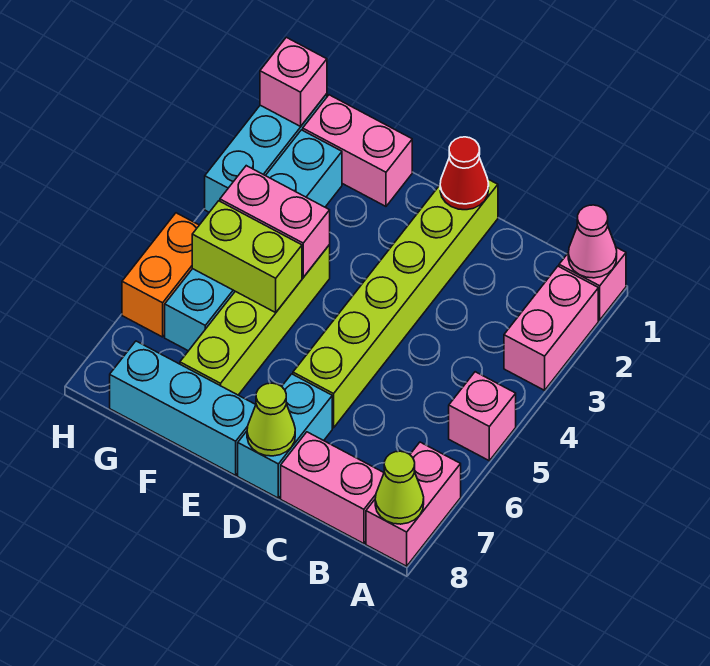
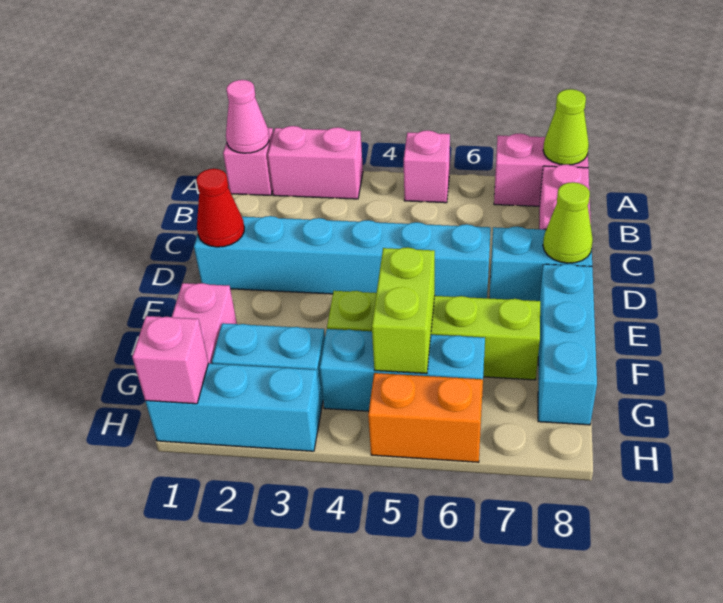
lime 1x6 brick [293,179,498,428] -> cyan 1x6 brick [194,216,491,298]
pink 1x2 brick [220,166,330,277] -> none

